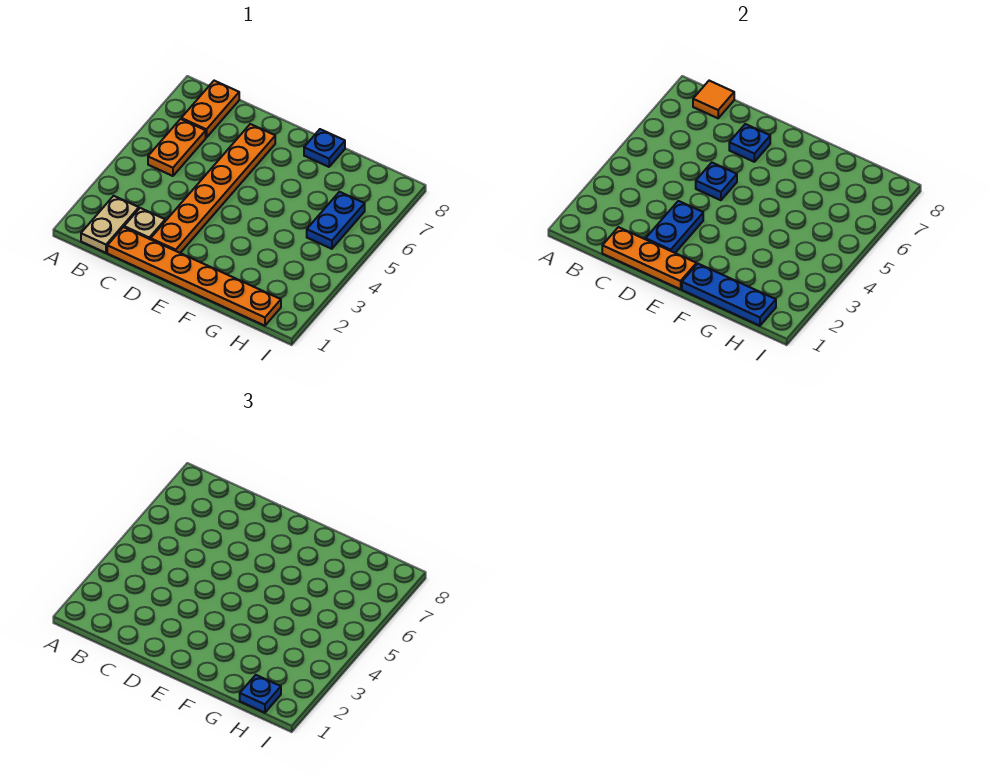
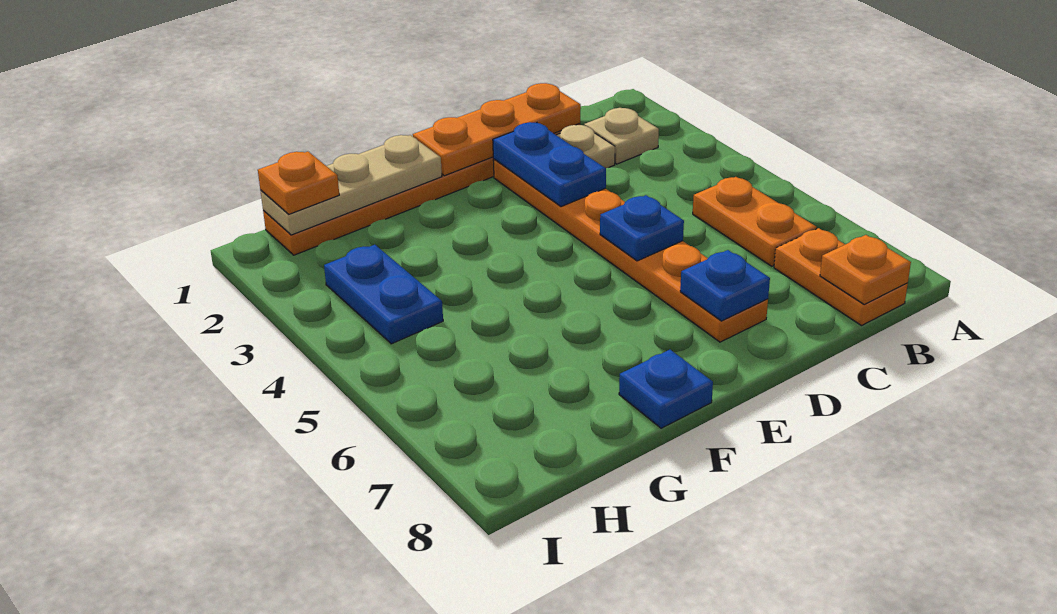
tan 1x2 plate [81,196,139,253] -> tan 1x1 plate [584,108,659,164]
orange 1x1 tile [693,81,734,118] -> orange 1x1 plate [820,235,911,304]
blue 1x3 plate [682,264,776,326] -> tan 1x3 plate [261,135,442,235]
blue 1x1 plate [240,675,281,713] -> orange 1x1 plate [258,152,339,214]
blue 1x2 plate [307,192,365,249] -> blue 1x2 plate moved to [324,245,443,344]

